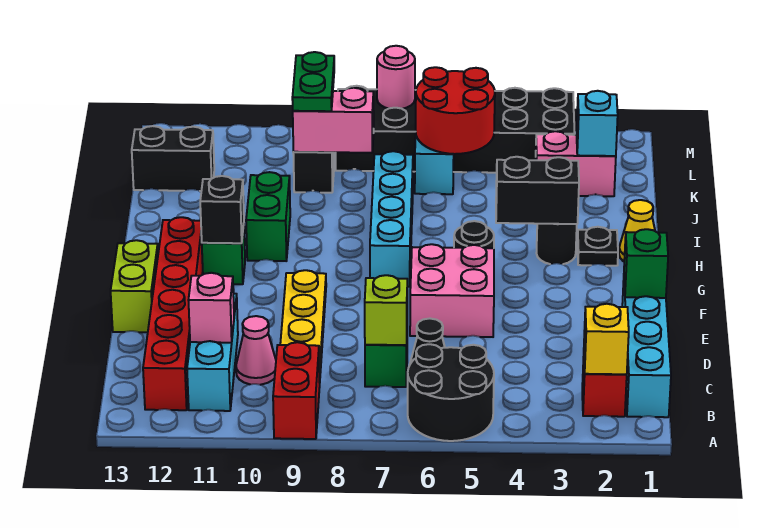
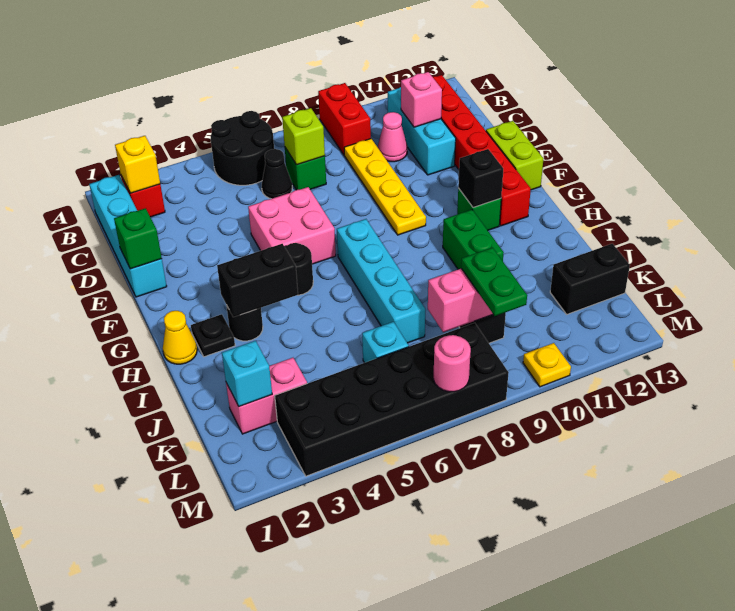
red 2x2 round brick [416,67,495,154] -> none
none -> yellow 1x1 plate [523,343,571,387]

